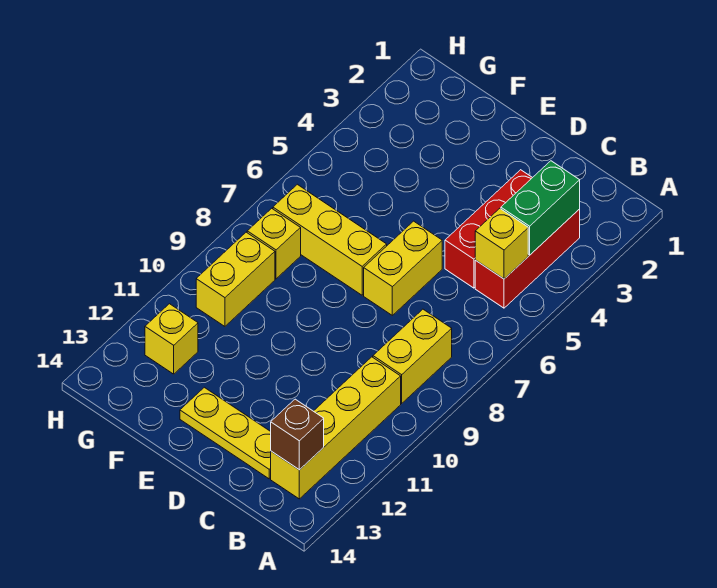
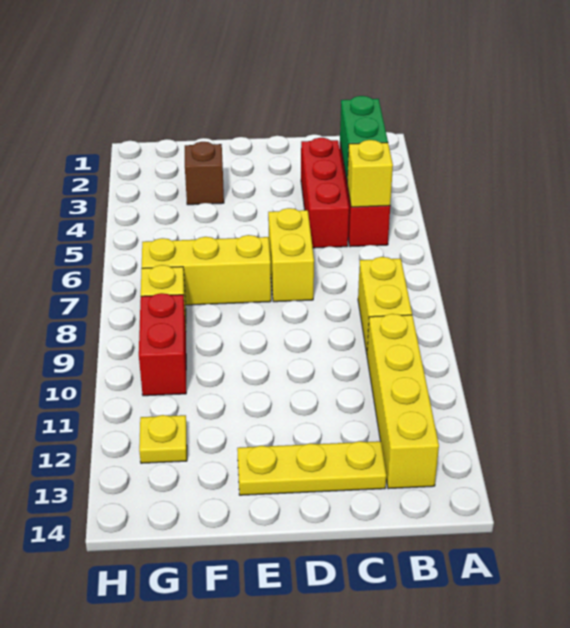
brown 1x1 brick [271,399,324,470] -> brown 1x1 brick moved to [185,142,224,205]
yellow 1x2 brick [196,232,275,326] -> red 1x2 brick [139,293,186,396]
yellow 1x1 brick [145,304,198,374] -> yellow 1x1 plate [139,415,187,463]

